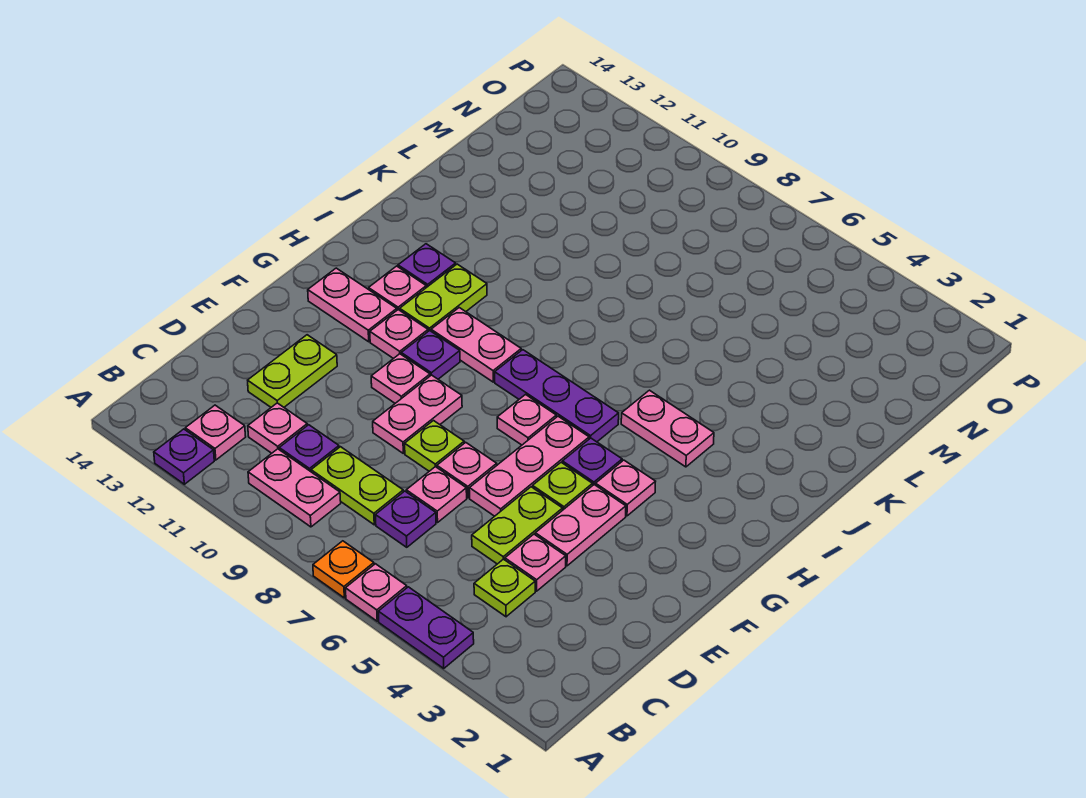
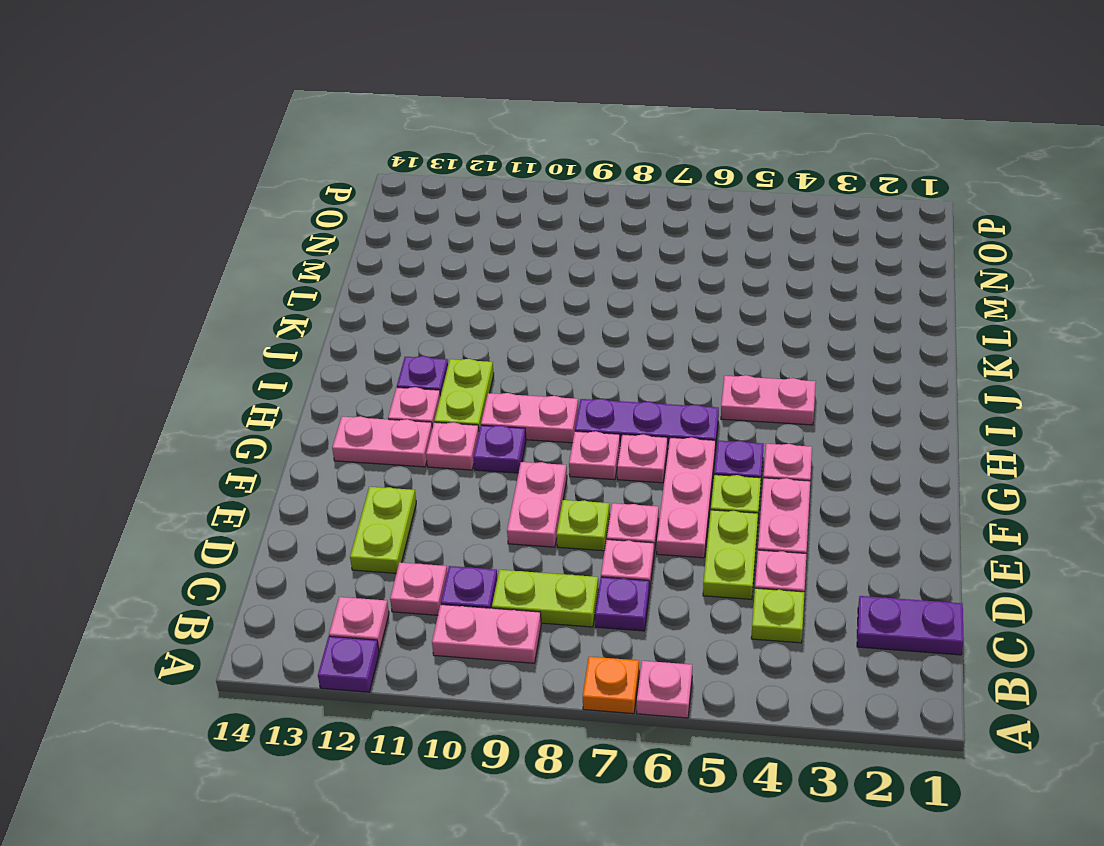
purple 1x2 plate [378,587,474,668] -> purple 1x2 plate moved to [857,596,964,655]
pink 1x1 plate [371,354,430,403] -> pink 1x1 plate moved to [569,431,620,480]

